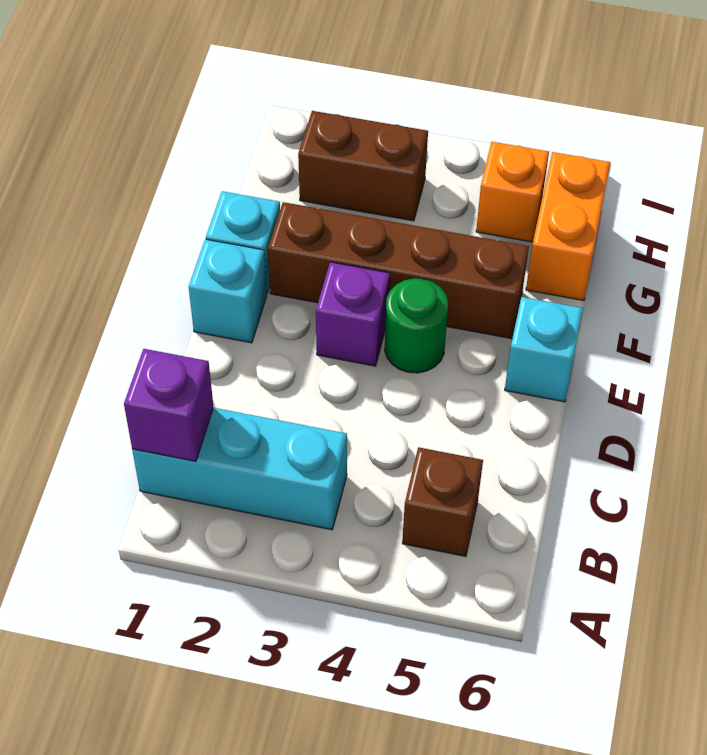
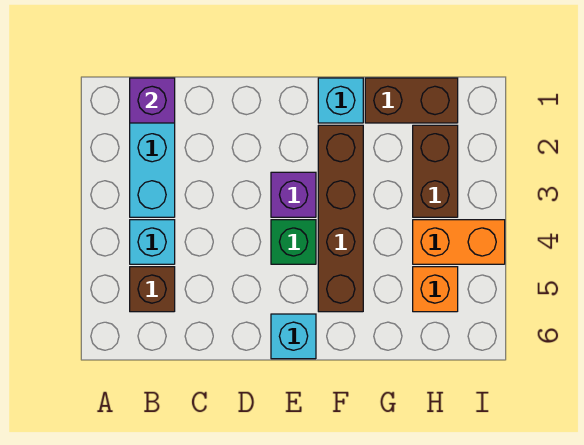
cyan 1x1 brick [189,239,267,343] -> cyan 1x1 brick moved to [130,220,175,264]
green 1x1 round brick [385,278,448,373] -> green 1x1 brick [271,220,316,264]
none -> brown 1x2 brick [365,78,458,123]
orange 1x2 brick [526,152,610,301] -> orange 1x2 brick moved to [413,220,505,264]

